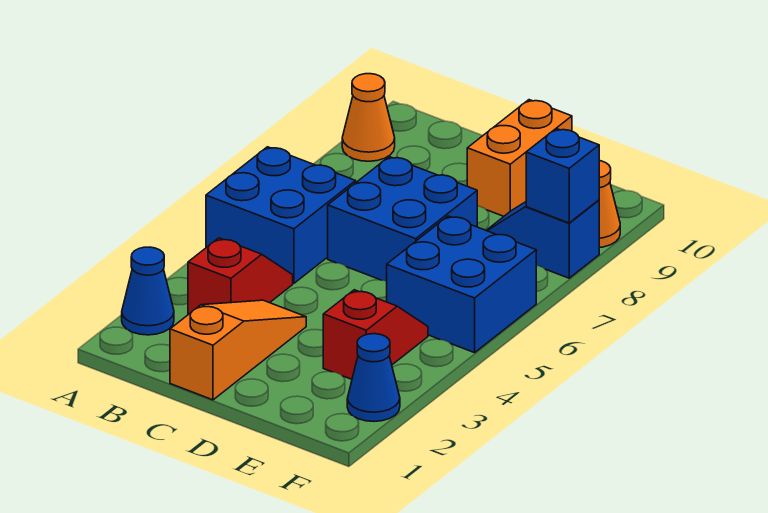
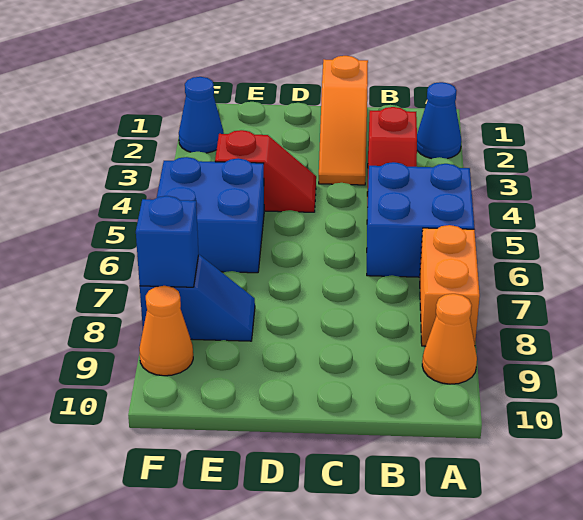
blue 2x2 brick [328,157,477,281] -> none
orange 1x2 brick [467,100,572,216] -> orange 1x2 brick moved to [420,225,480,346]
red 1x2 slope [323,290,428,379] -> red 1x2 slope turned to [215,130,316,212]

